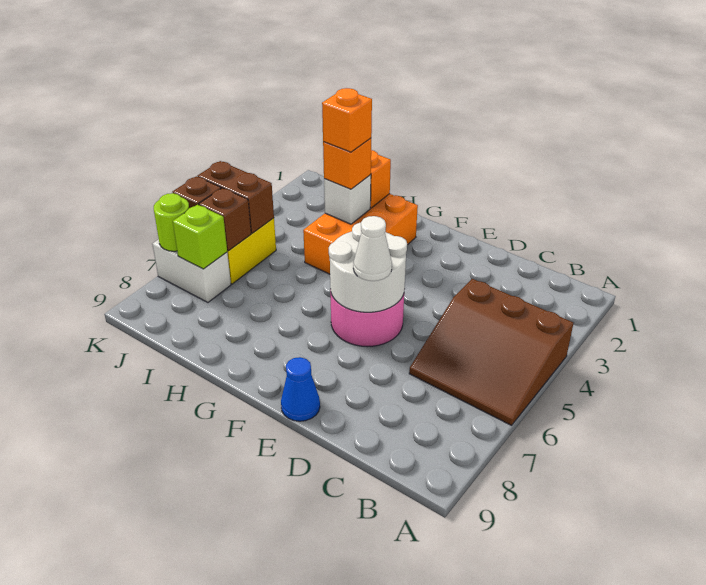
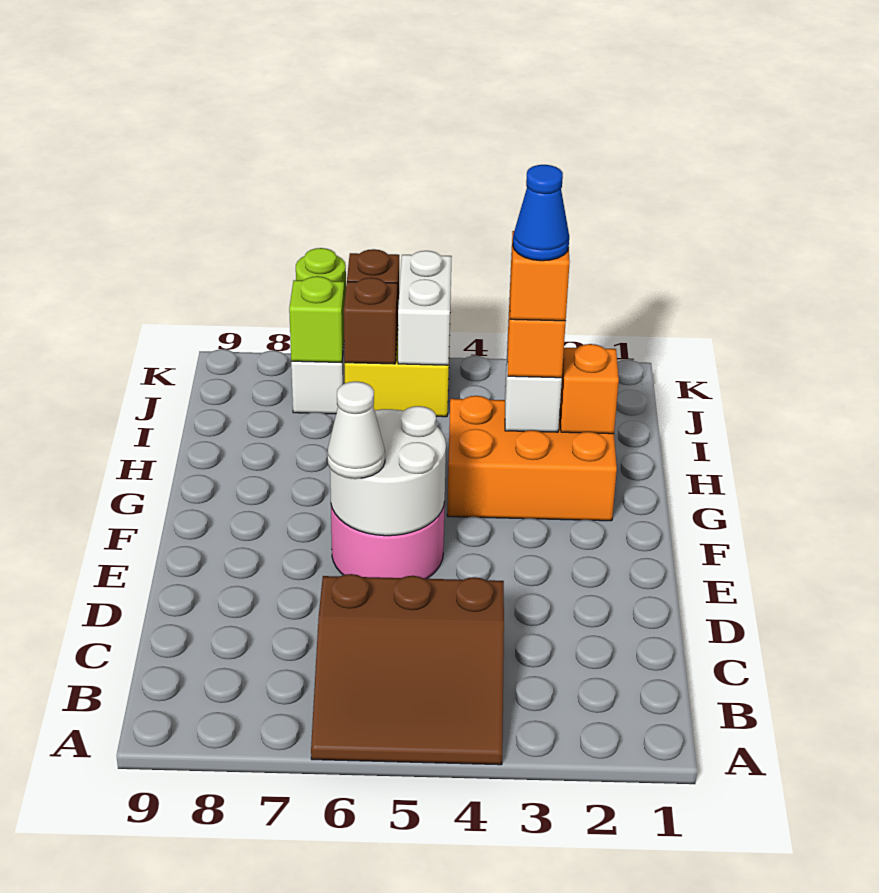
brown 3x3 slope [409,279,573,425] -> brown 3x3 slope turned to [311,574,504,765]
blue 1x1 cone [281,357,320,421] -> blue 1x1 cone moved to [513,165,569,261]
brown 1x2 brick [198,161,274,233] -> white 1x2 brick [398,251,452,365]

